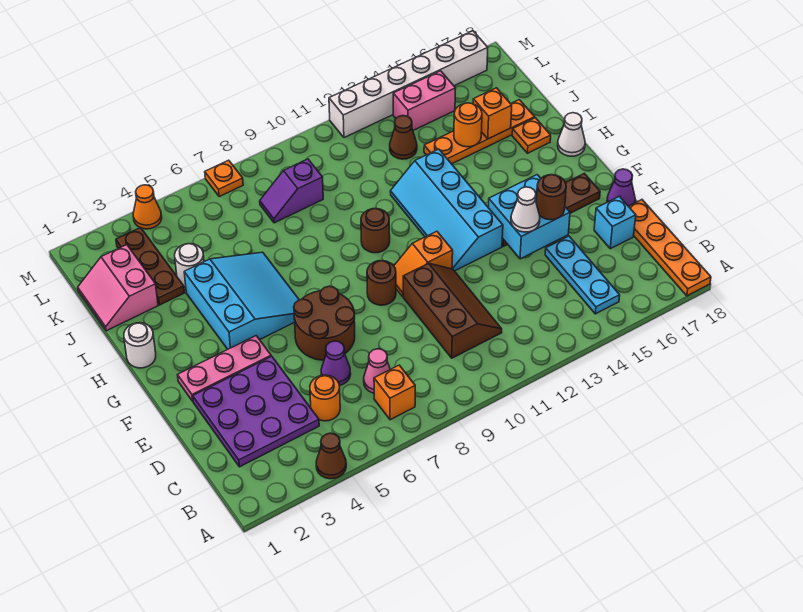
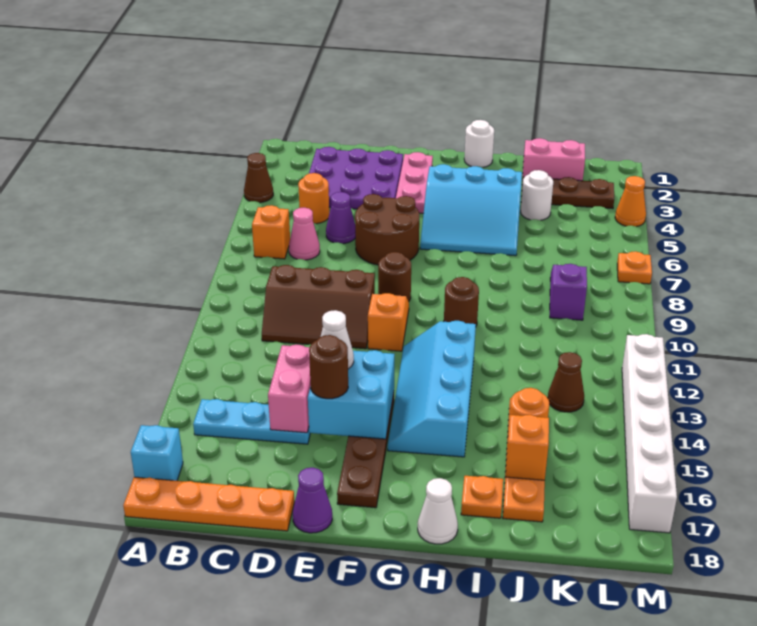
cyan 1x1 brick [594,196,636,249] -> cyan 1x1 brick moved to [131,425,183,481]
cyan 2x4 slope [390,149,503,271] -> cyan 2x4 slope turned to [388,321,476,457]
pink 1x2 brick [393,71,456,130] -> pink 1x2 brick moved to [268,345,311,433]

